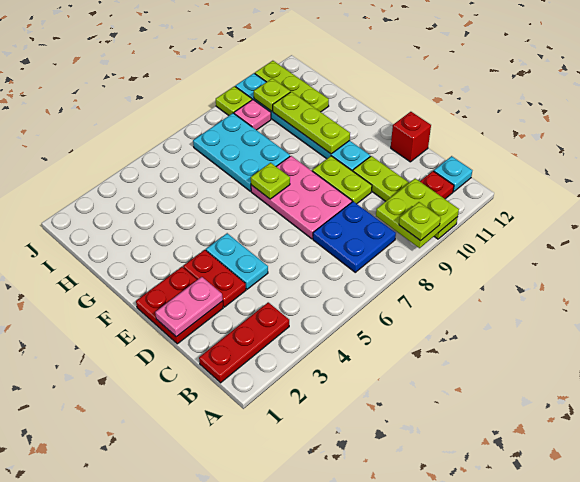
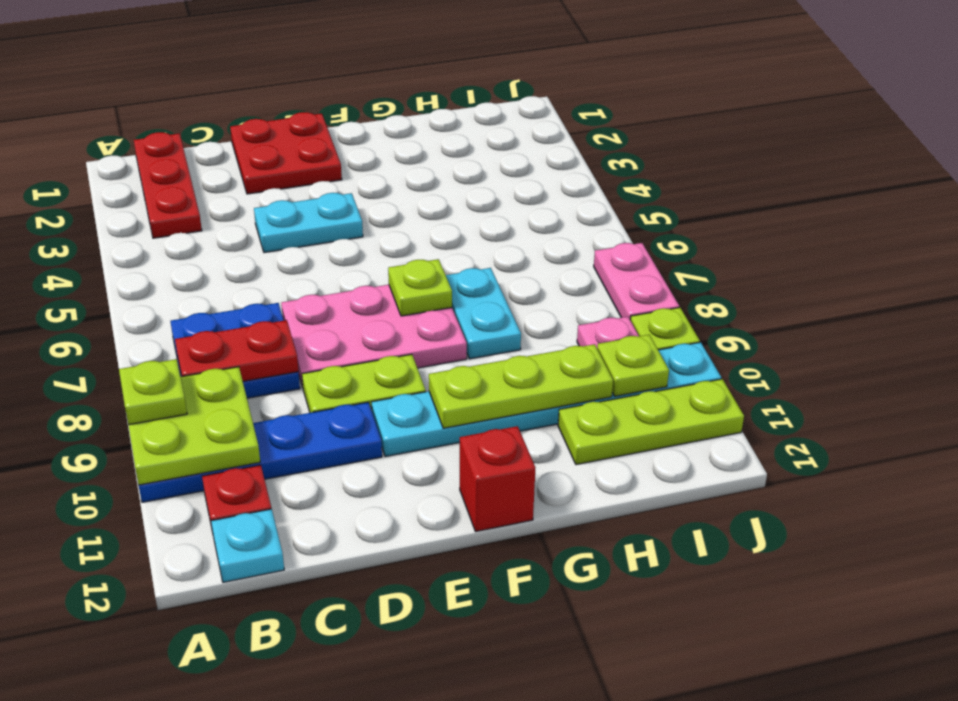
lime 1x4 plate [353,156,458,239] -> blue 1x4 plate [139,402,382,502]
pink 1x2 plate [155,277,223,337] -> pink 1x2 plate moved to [594,243,679,319]
red 1x2 plate [183,250,246,307] -> red 1x2 plate moved to [175,320,299,381]
red 1x1 brick [391,112,431,162] -> red 1x1 brick moved to [460,426,535,532]
cyan 2x3 plate [193,113,290,191] -> cyan 1x2 plate [446,268,521,359]

